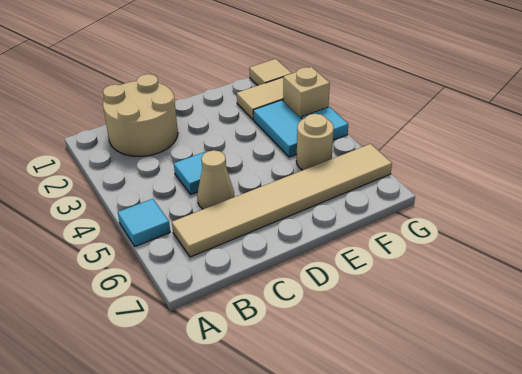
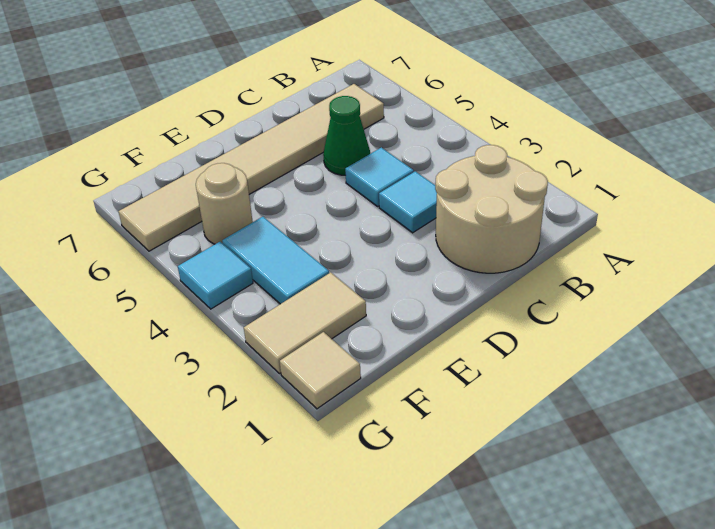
cyan 1x1 tile [118,199,170,246] -> cyan 1x1 tile moved to [379,171,437,233]
tan 1x1 cone [197,150,234,209] -> green 1x1 cone [323,96,370,175]
tan 1x1 brick [283,67,330,118] -> none

